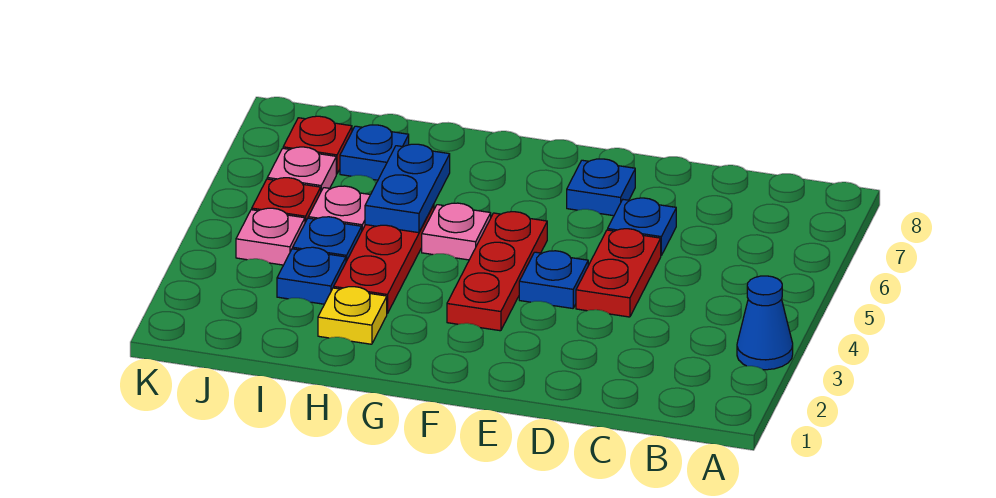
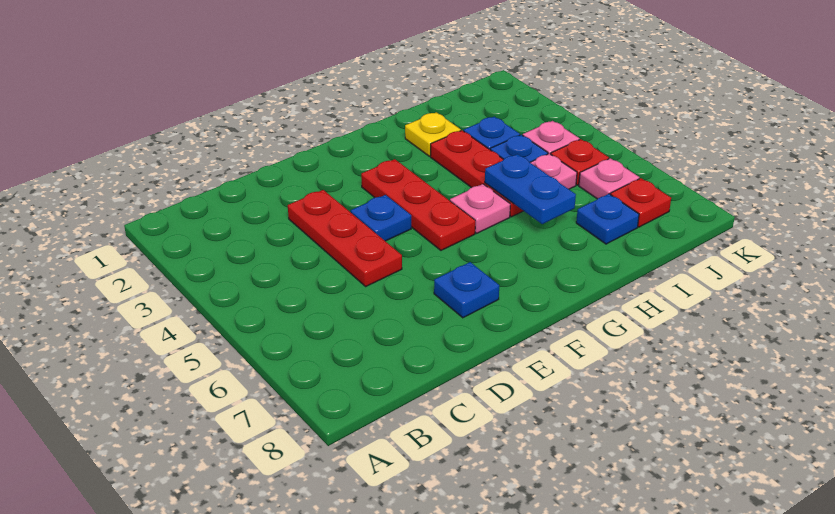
blue 1x1 cone [737,276,793,370] -> none
red 1x2 plate [576,229,661,317] -> red 1x3 plate [288,190,402,286]
blue 1x1 plate [608,198,676,255] -> none

